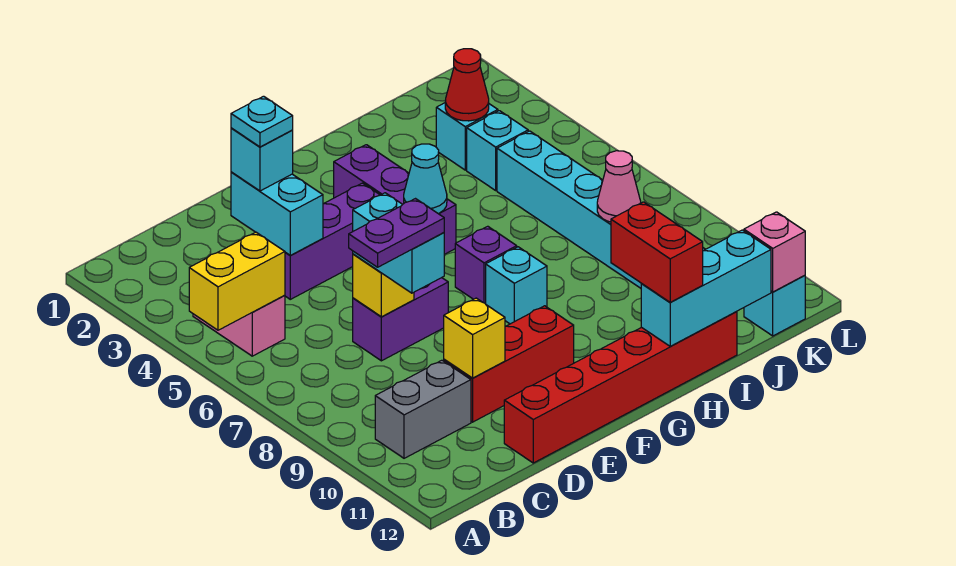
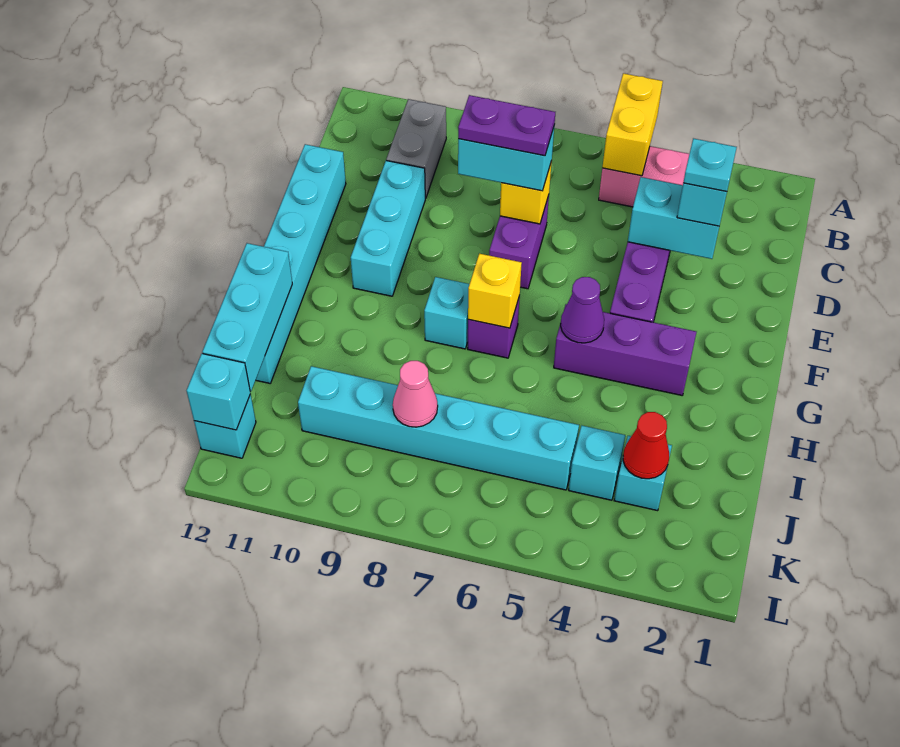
purple 1x2 plate [349,199,444,267] -> purple 1x2 plate turned to [458,95,555,156]
red 1x3 brick [444,306,574,422] -> cyan 1x3 brick [351,161,425,296]
yellow 1x1 brick [444,298,505,378] -> yellow 1x1 brick moved to [468,254,522,328]
red 1x6 brick [504,312,737,463] -> cyan 1x6 brick [256,144,346,383]
cyan 1x1 cone [404,144,447,213] -> purple 1x1 cone [561,277,604,343]
red 1x2 brick [611,202,703,302] -> none
pink 1x1 brick [744,212,805,292] -> cyan 1x1 brick [187,354,250,430]

